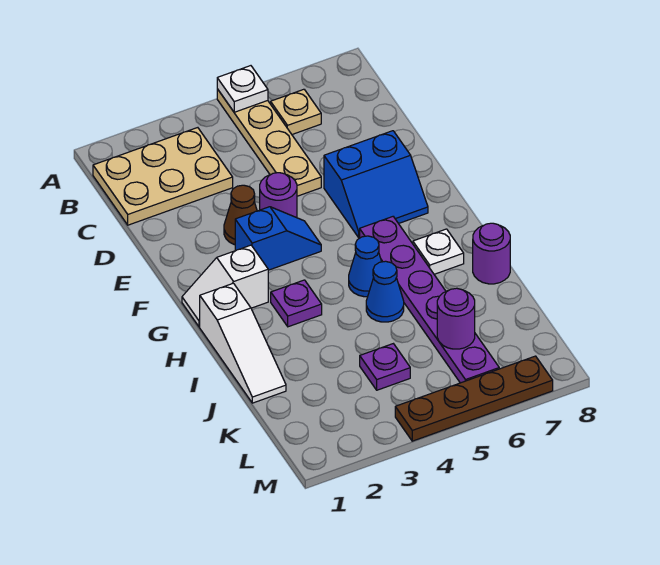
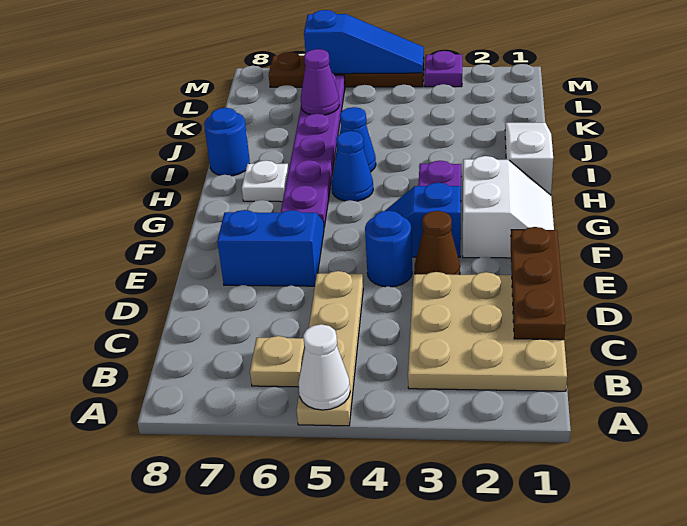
white 1x1 plate [217,66,268,112] -> white 1x1 cone [298,324,350,410]
tan 2x3 plate [93,128,233,225] -> tan 3x3 plate [408,272,567,391]
none -> brown 1x3 plate [511,227,565,340]
purple 1x1 round brick [260,173,297,218] -> blue 1x1 round brick [365,211,412,287]
white 1x2 slope [182,245,268,327] -> white 2x2 slope [463,156,554,258]
purple 1x1 round brick [473,223,510,284] -> blue 1x1 round brick [204,108,250,176]
purple 1x1 plate [360,344,410,390] -> purple 1x1 plate moved to [425,51,462,87]
purple 1x1 round brick [437,288,475,349] -> purple 1x1 cone [301,49,339,115]
none -> blue 1x3 slope [304,10,424,74]

